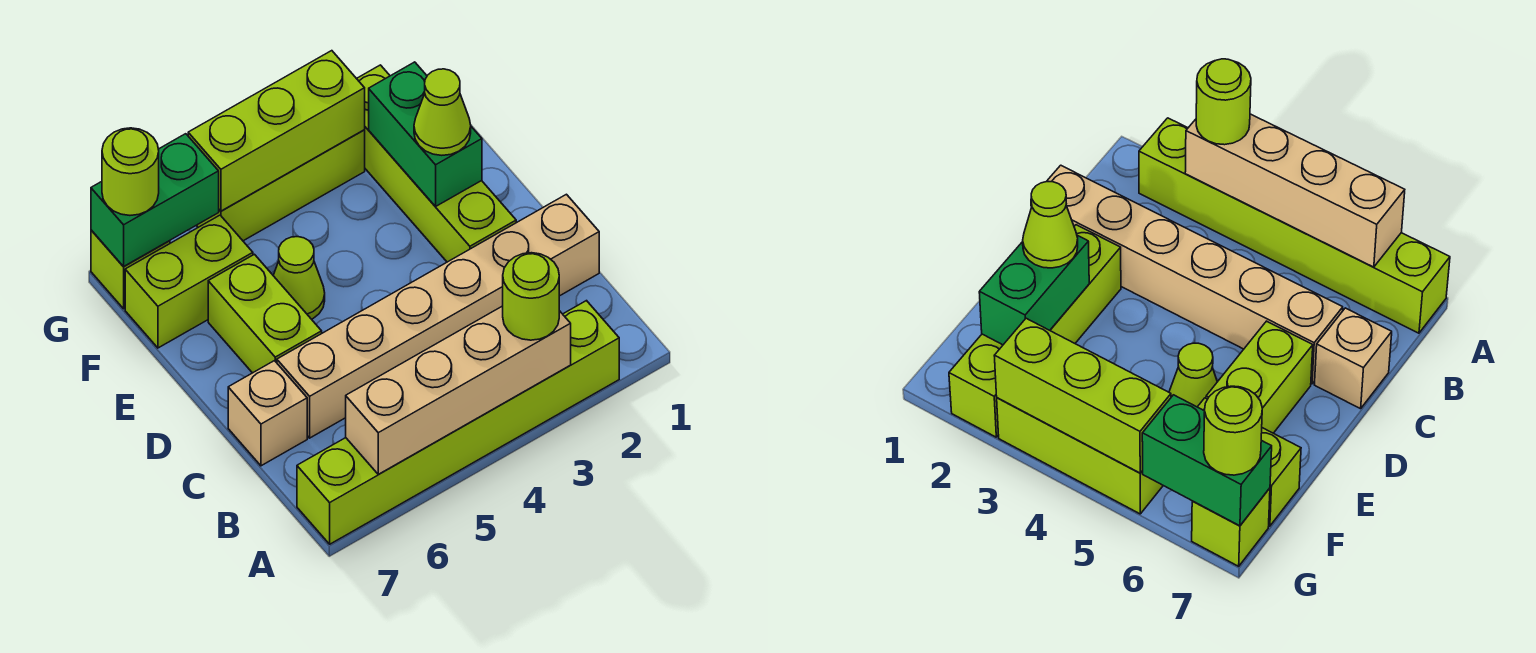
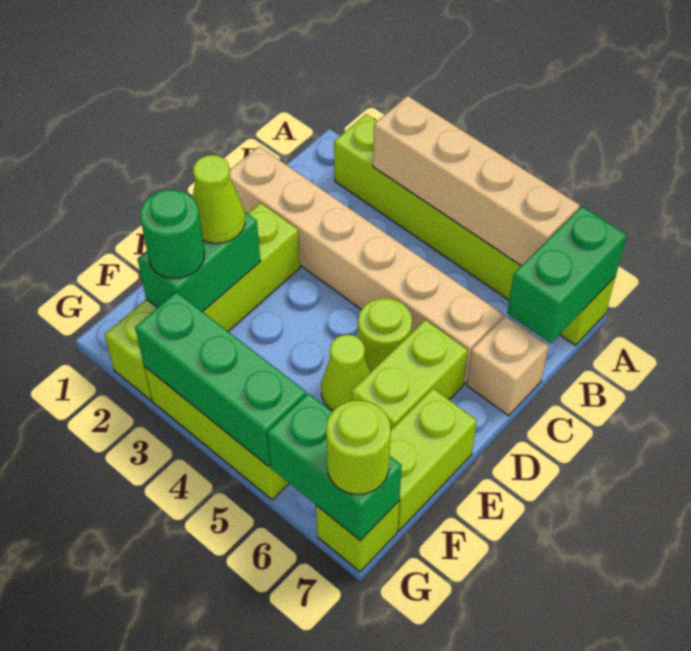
lime 1x1 round brick [503,253,559,340] -> lime 1x1 round brick moved to [358,298,412,373]
none -> green 1x2 brick [507,206,627,343]
none -> green 1x1 round brick [140,190,204,279]
lime 1x2 brick [125,215,253,348] -> lime 1x2 brick turned to [390,388,477,531]
lime 1x3 brick [188,51,365,211] -> green 1x3 brick [135,292,306,466]

